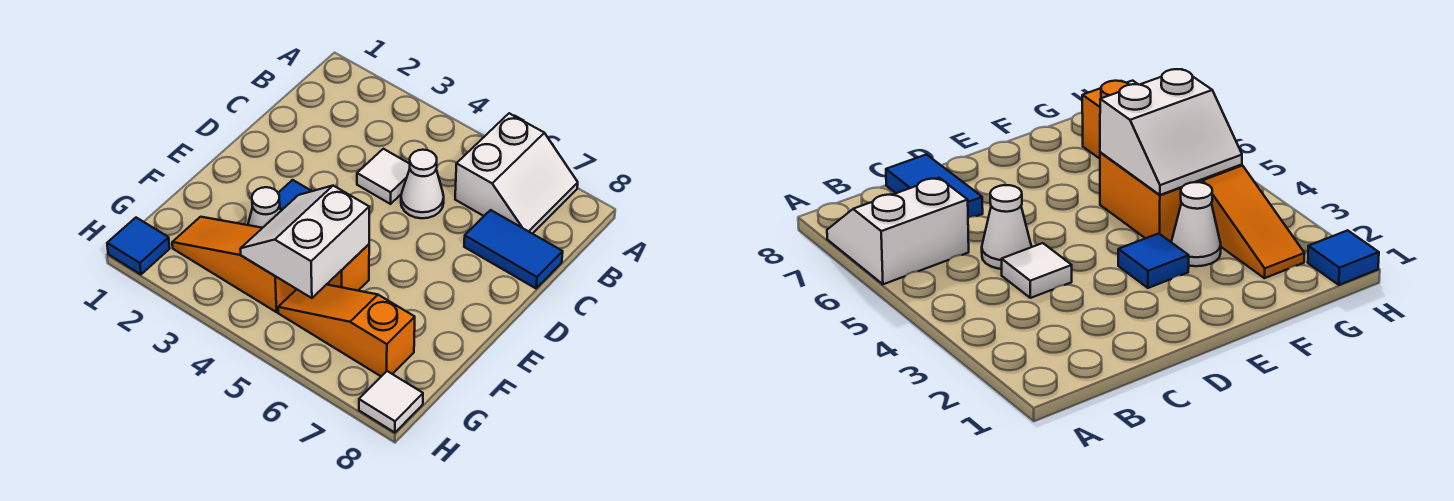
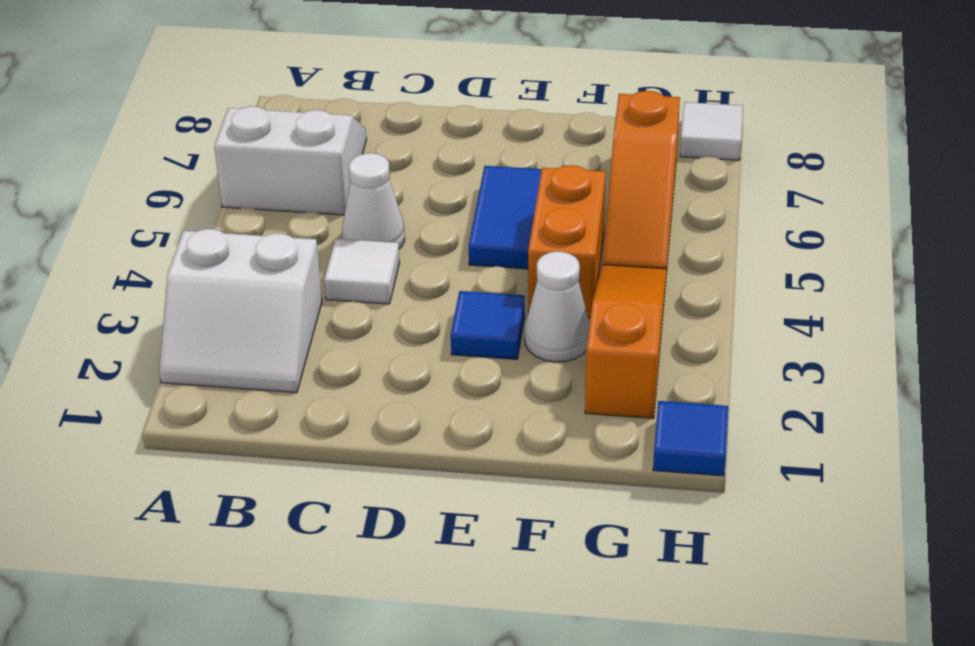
blue 1x2 tile [464,210,563,288] -> blue 1x2 tile moved to [469,166,542,269]
white 2x2 slope [240,186,369,298] -> white 2x2 slope moved to [159,229,322,393]
orange 1x3 slope [172,217,296,312] -> orange 1x3 slope turned to [585,265,667,419]

